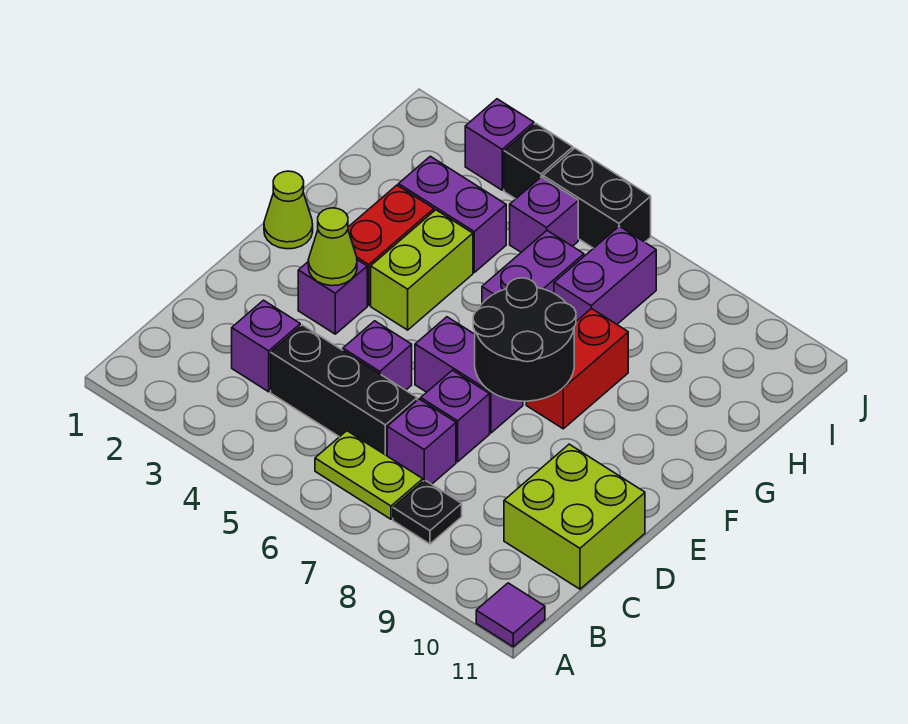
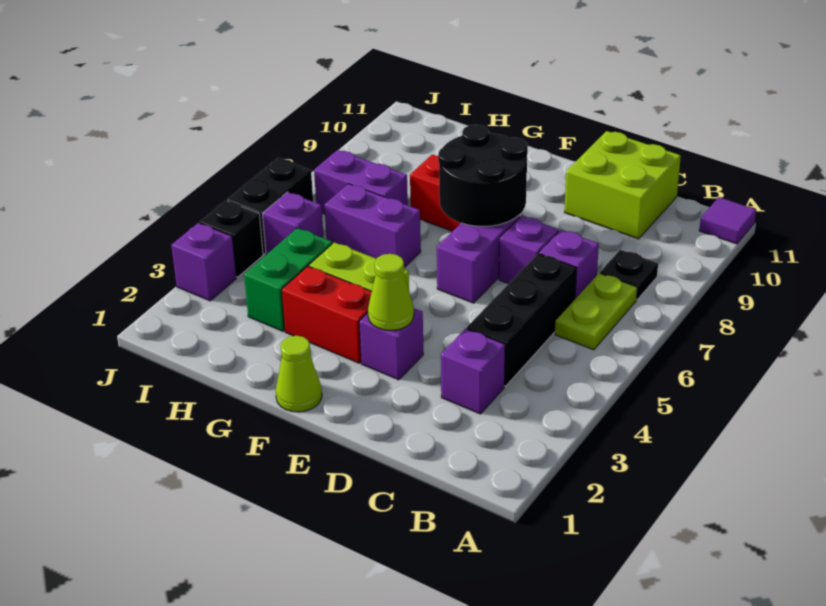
purple 1x1 brick [343,321,412,390] -> none
purple 1x2 brick [398,156,506,272] -> green 1x2 brick [244,228,333,331]

